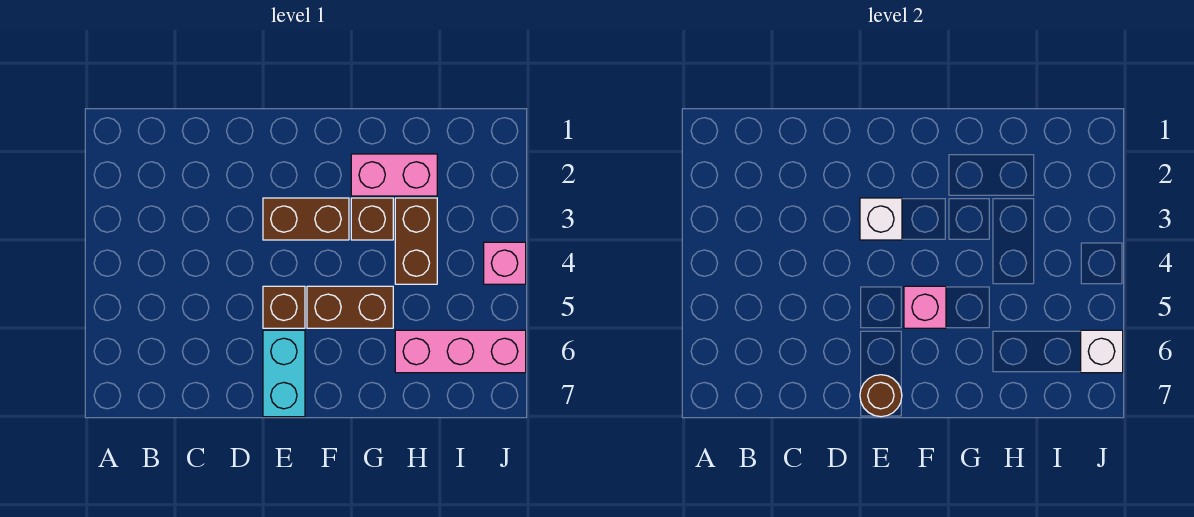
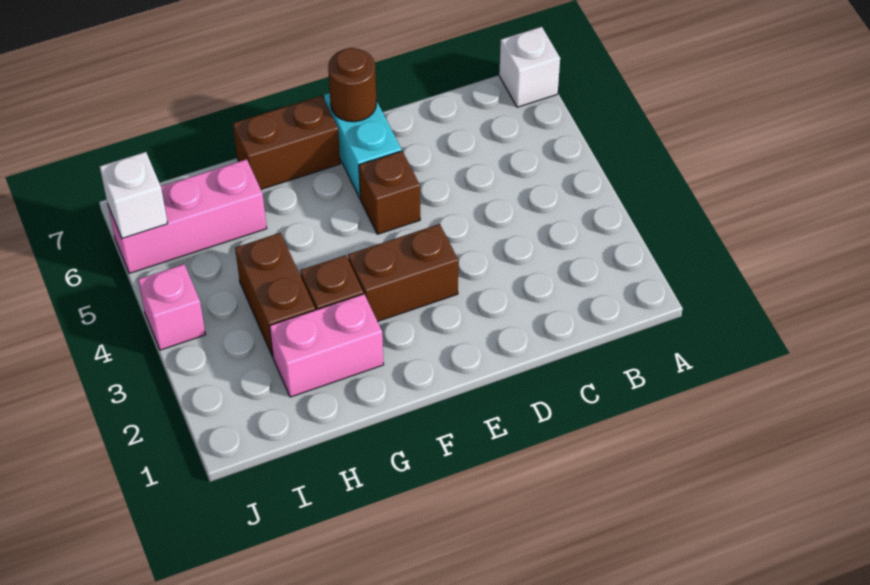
white 1x1 brick [860,198,902,240] -> white 1x1 brick moved to [499,27,560,107]
brown 1x2 brick [307,286,393,328] -> brown 1x2 brick moved to [233,95,340,189]
pink 1x1 brick [904,286,946,328] -> none

